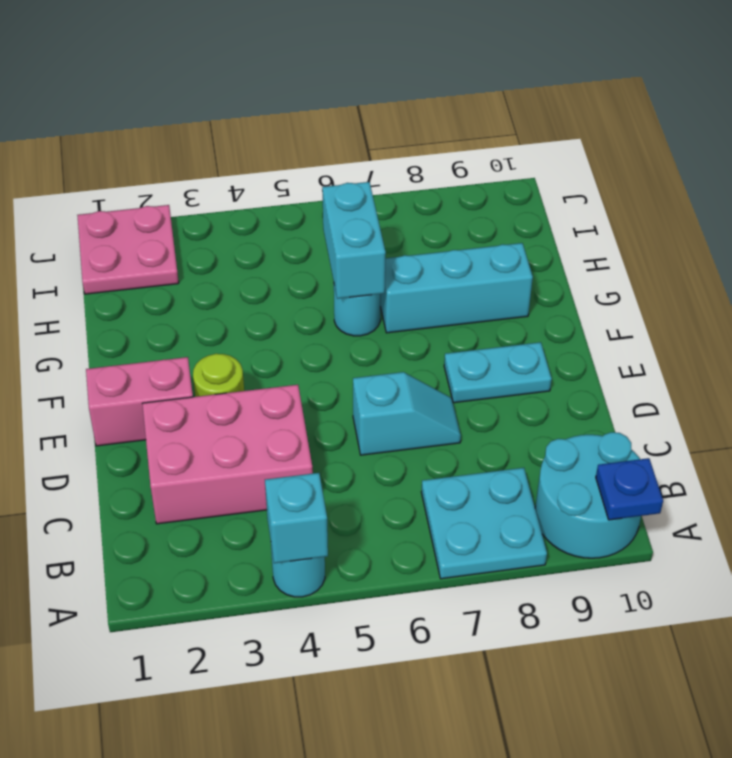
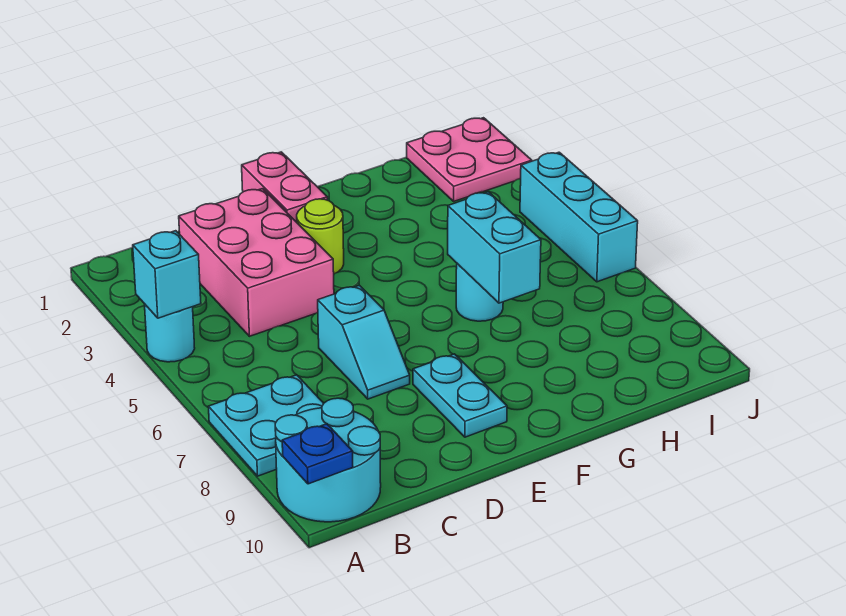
cyan 1x2 brick [322,182,386,299] -> cyan 1x2 brick turned to [448,192,541,303]
cyan 1x3 brick [380,243,533,333] -> cyan 1x3 brick moved to [520,152,638,282]

